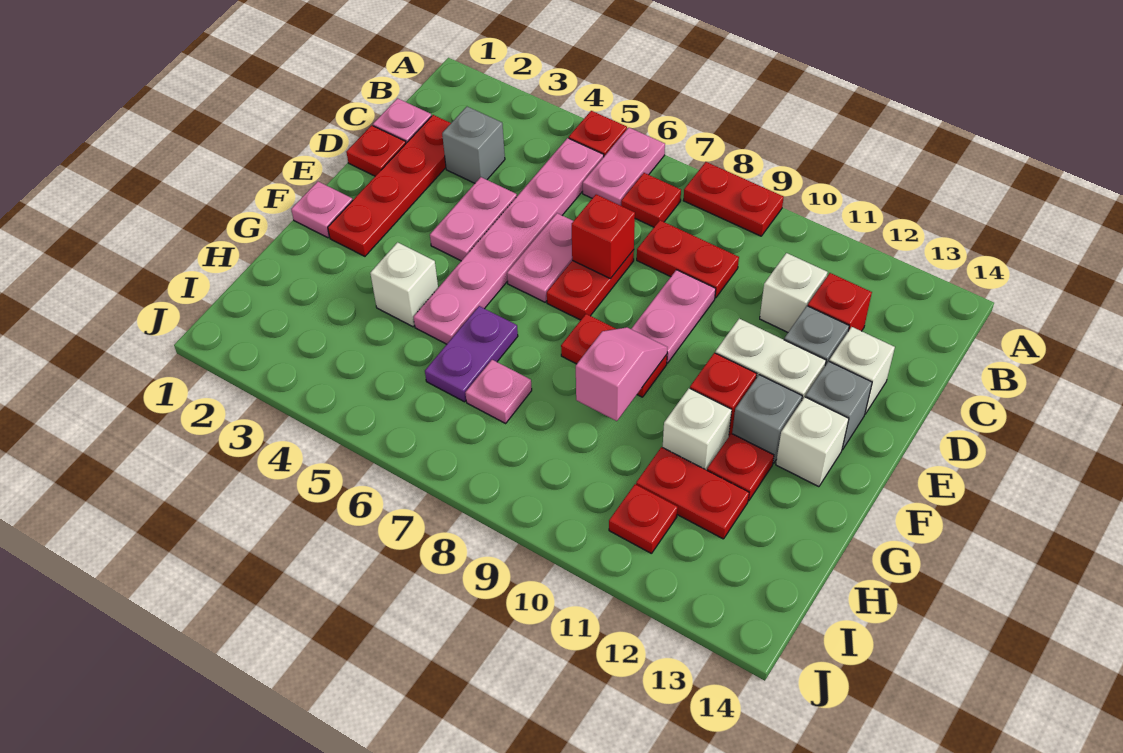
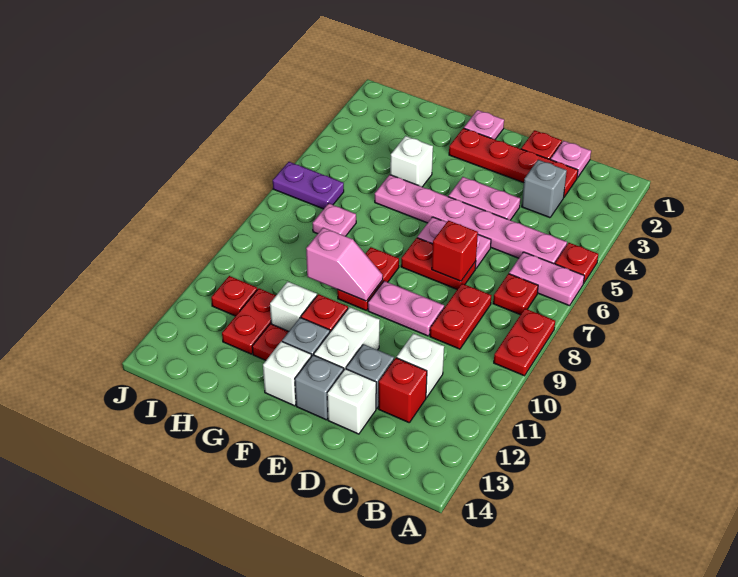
purple 1x2 plate [425,306,518,402] -> purple 1x2 plate moved to [273,162,344,209]

